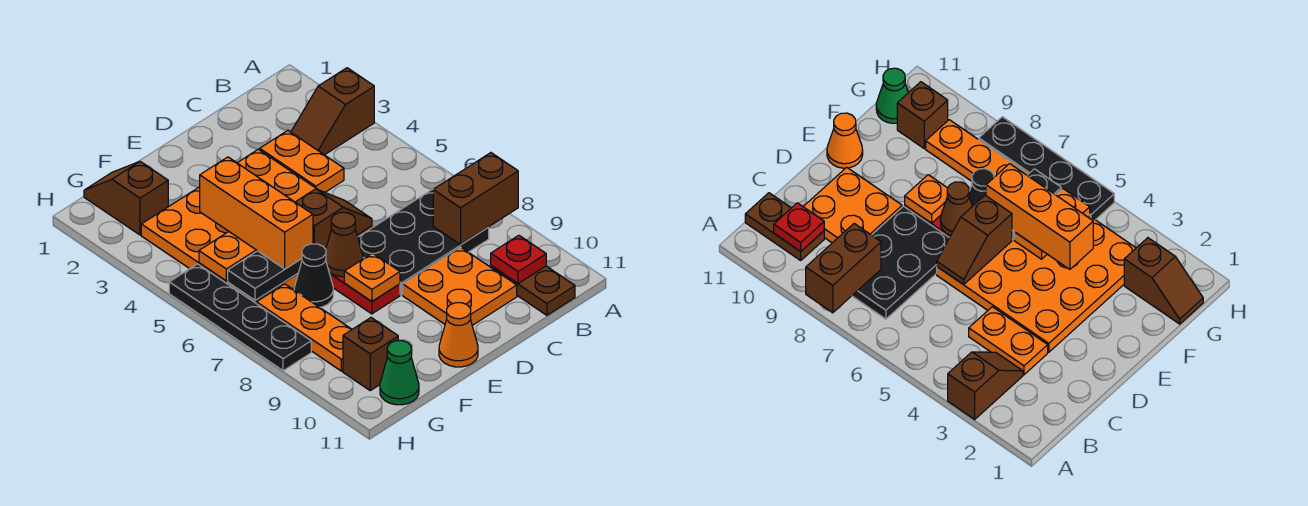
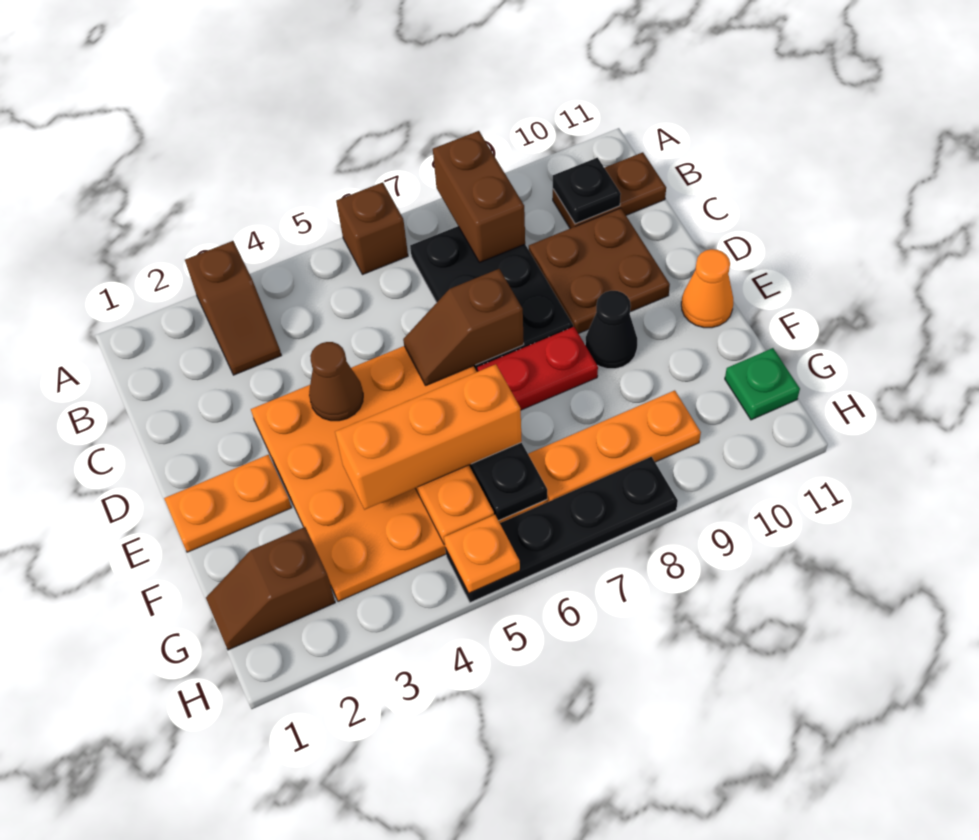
red 1x1 plate [491,235,546,284] -> black 1x1 plate [553,158,621,224]
orange 1x2 plate [260,131,344,192] -> orange 1x2 plate moved to [164,455,292,552]
orange 2x2 plate [403,247,517,325] -> brown 2x2 plate [529,208,670,334]
brown 1x2 slope [295,189,372,249] -> brown 1x2 slope turned to [403,269,524,386]
brown 1x1 cone [326,212,363,277] -> brown 1x1 cone moved to [309,342,363,421]
orange 1x1 plate [344,253,400,301] -> orange 1x1 plate moved to [444,515,520,593]
black 1x1 cone [294,244,333,307] -> black 1x1 cone moved to [585,291,637,369]
brown 1x1 brick [343,318,398,390] -> brown 1x1 brick moved to [336,182,408,275]
green 1x1 cone [380,341,419,405] -> green 1x1 plate [725,348,800,420]

